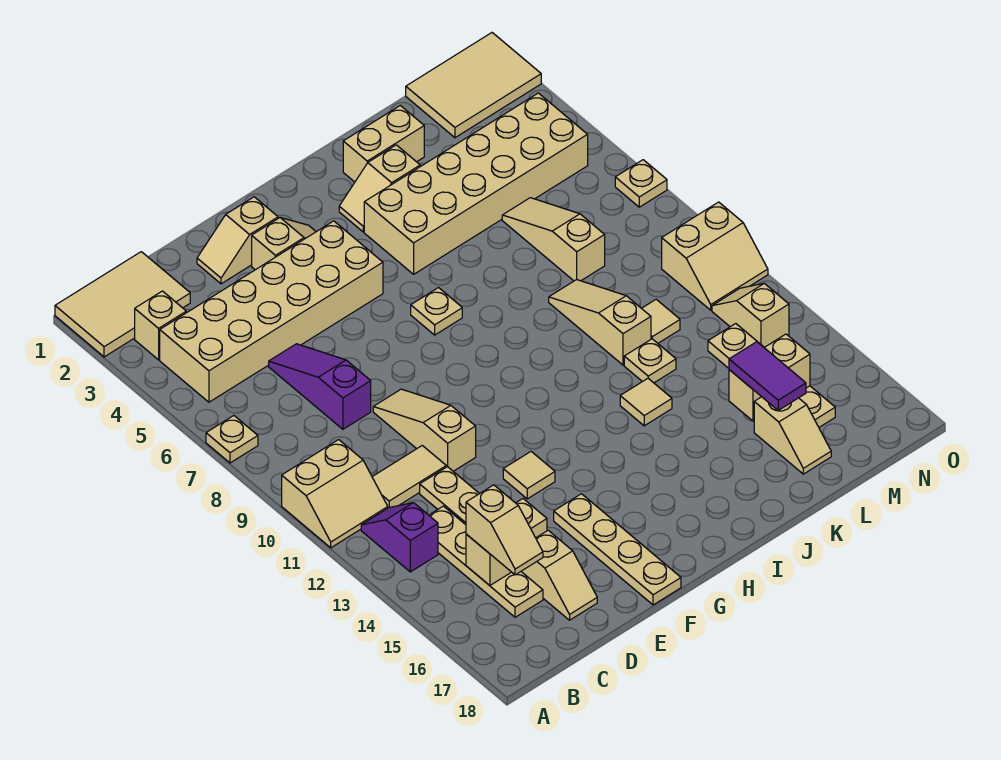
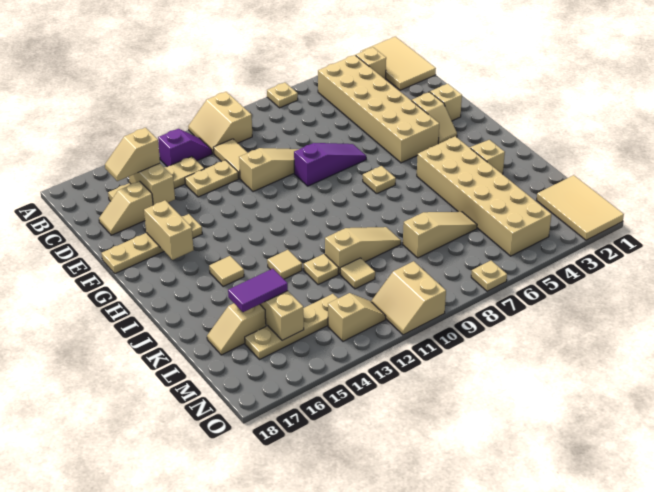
purple 1x3 slope [269,344,371,429] -> purple 1x3 slope moved to [294,143,366,186]
tan 1x1 tile [503,452,555,499] -> tan 1x1 tile moved to [209,256,244,287]
tan 1x2 brick [343,105,424,182] -> tan 1x2 brick moved to [144,200,193,260]

